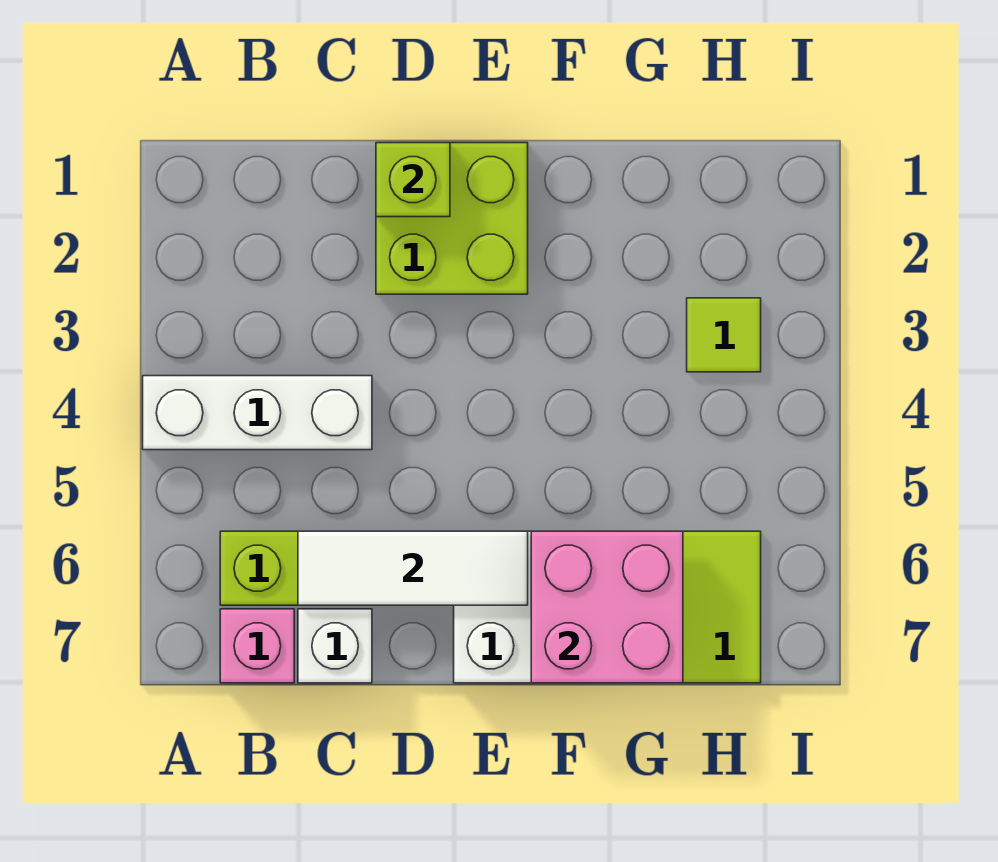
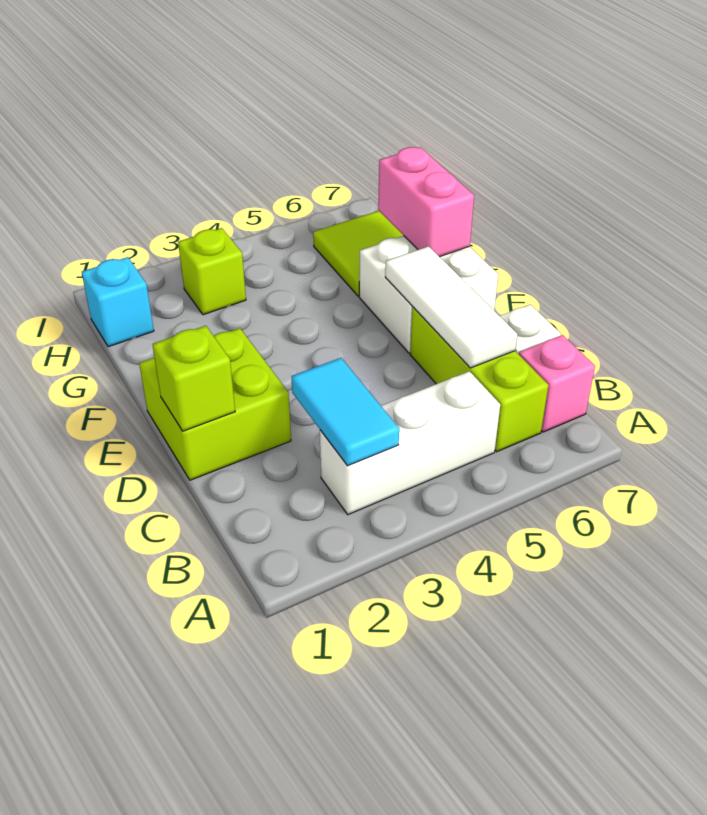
white 1x3 brick [143,376,372,450] -> white 1x3 brick turned to [320,371,500,515]
none -> cyan 1x2 tile [291,358,399,466]
pink 2x2 brick [531,531,683,683] -> pink 1x2 brick [378,147,474,257]
none -> cyan 1x1 brick [82,257,154,347]
lime 1x1 tile [687,298,761,372] -> lime 1x1 brick [178,228,246,315]

